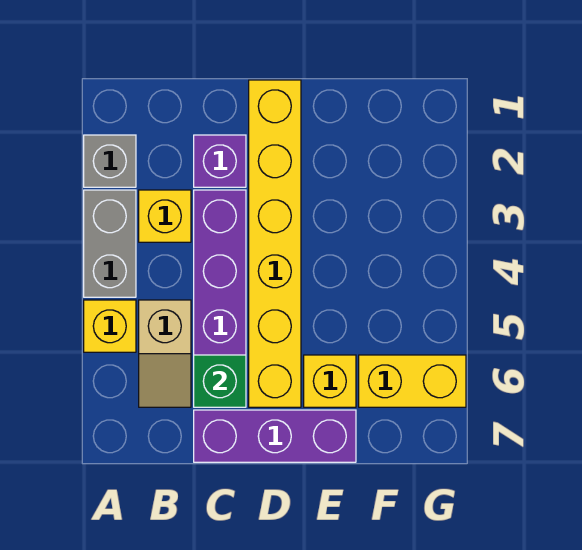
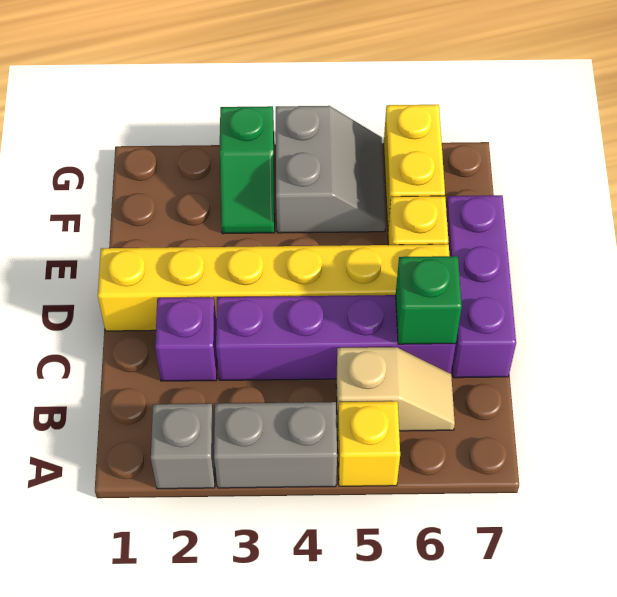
yellow 1x1 brick [139,190,191,242] -> none
none -> green 1x2 slope [220,106,275,234]
none -> grey 2x2 slope [276,106,386,233]

